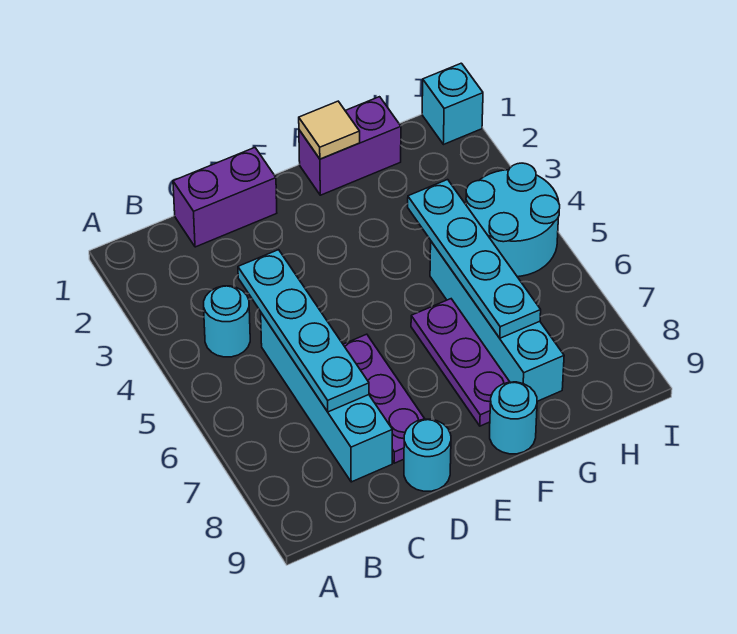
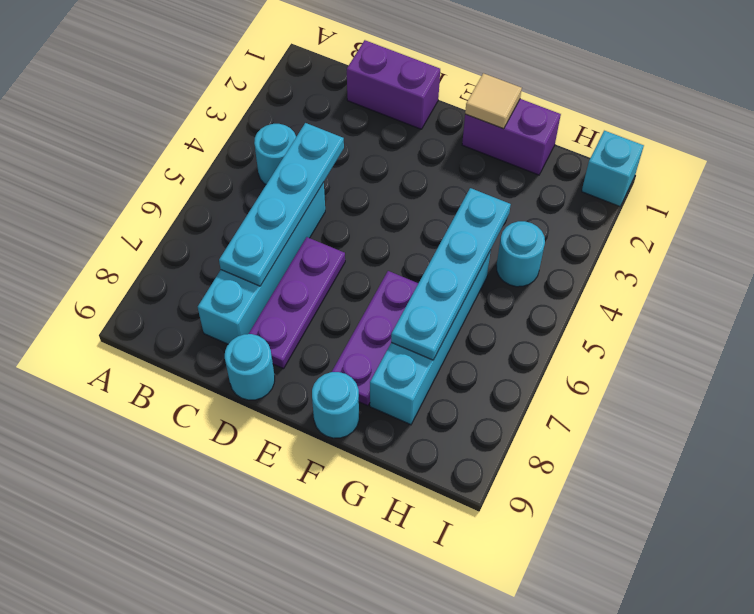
cyan 2x2 round brick [466,163,560,277] -> cyan 1x1 round brick [496,221,545,287]

